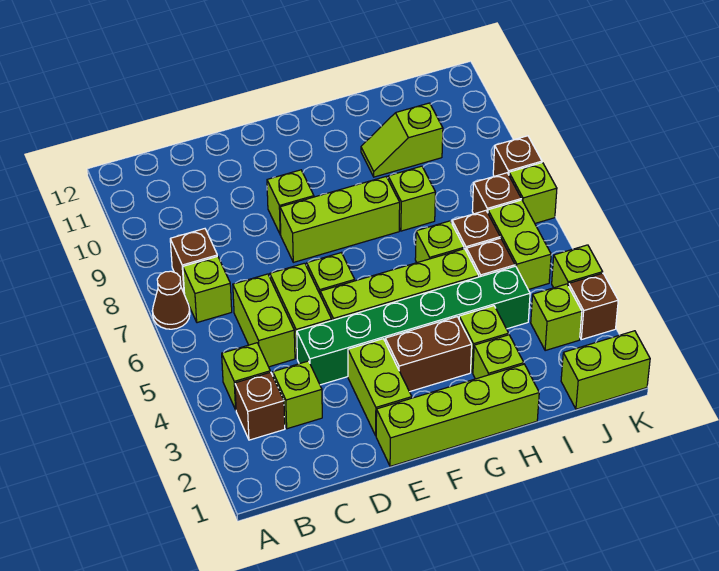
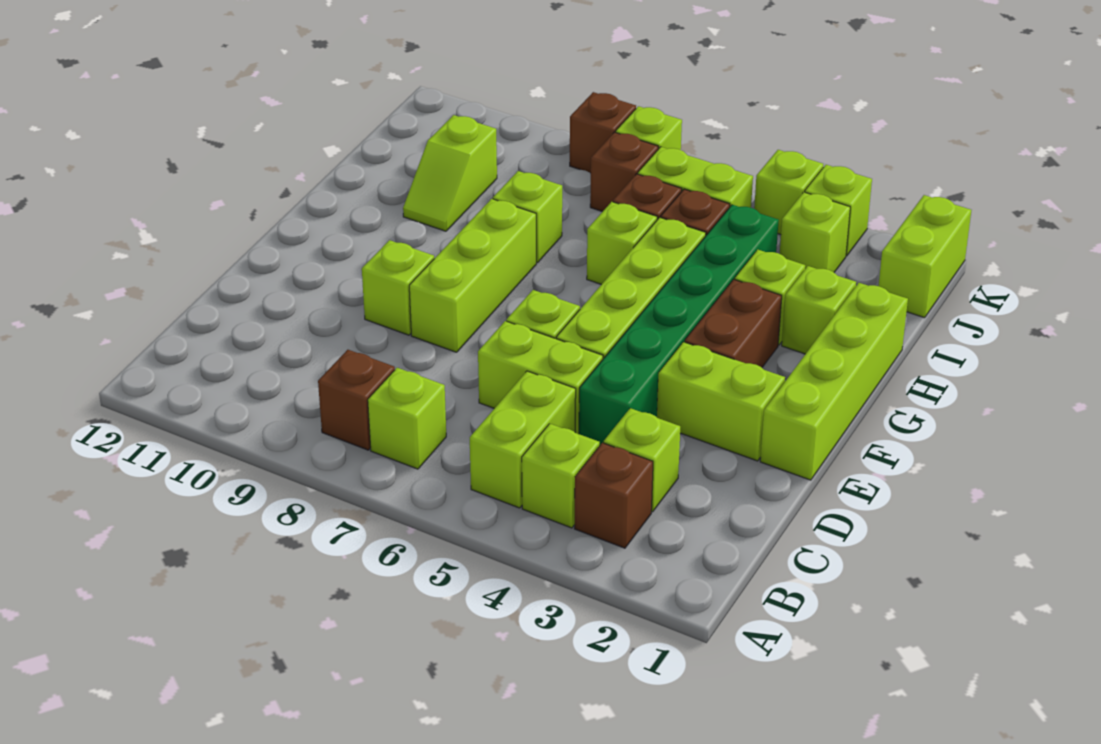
brown 1x1 cone [152,271,190,329] -> none
lime 1x2 brick [233,274,295,367] -> lime 1x2 brick turned to [470,371,576,508]
brown 1x1 brick [569,273,618,340] -> lime 1x1 brick [805,165,872,256]

